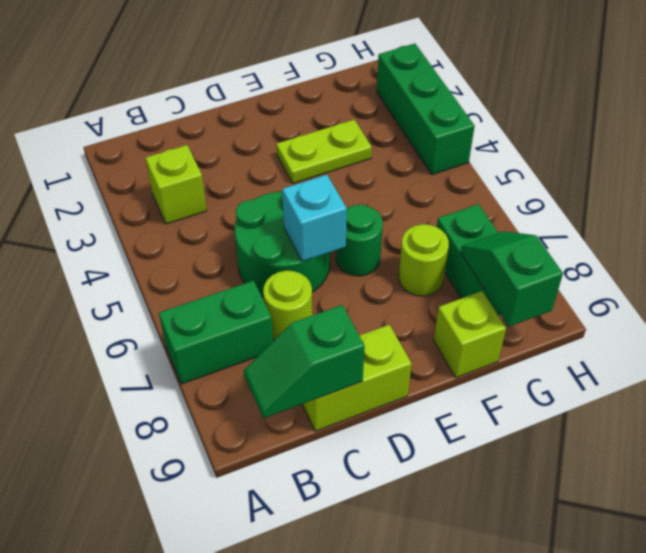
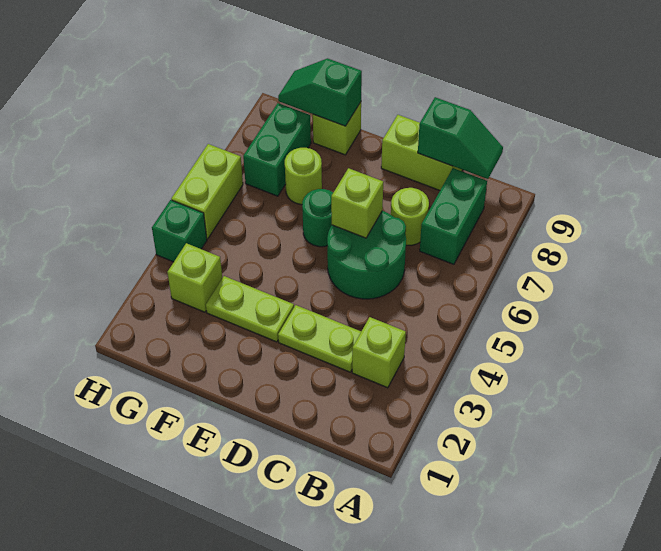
green 1x2 brick [159,281,273,384] -> green 1x2 brick turned to [420,168,487,264]
none -> lime 1x2 plate [278,305,361,372]
cyan 1x1 brick [282,175,347,262] -> lime 1x1 brick [331,168,383,238]
none -> lime 1x1 brick [167,243,222,312]
green 1x2 slope [461,231,563,327] -> green 1x2 slope turned to [278,58,362,126]
green 1x3 brick [377,44,475,175] -> green 1x1 brick [152,200,207,262]
none -> lime 1x2 brick [171,144,243,239]

